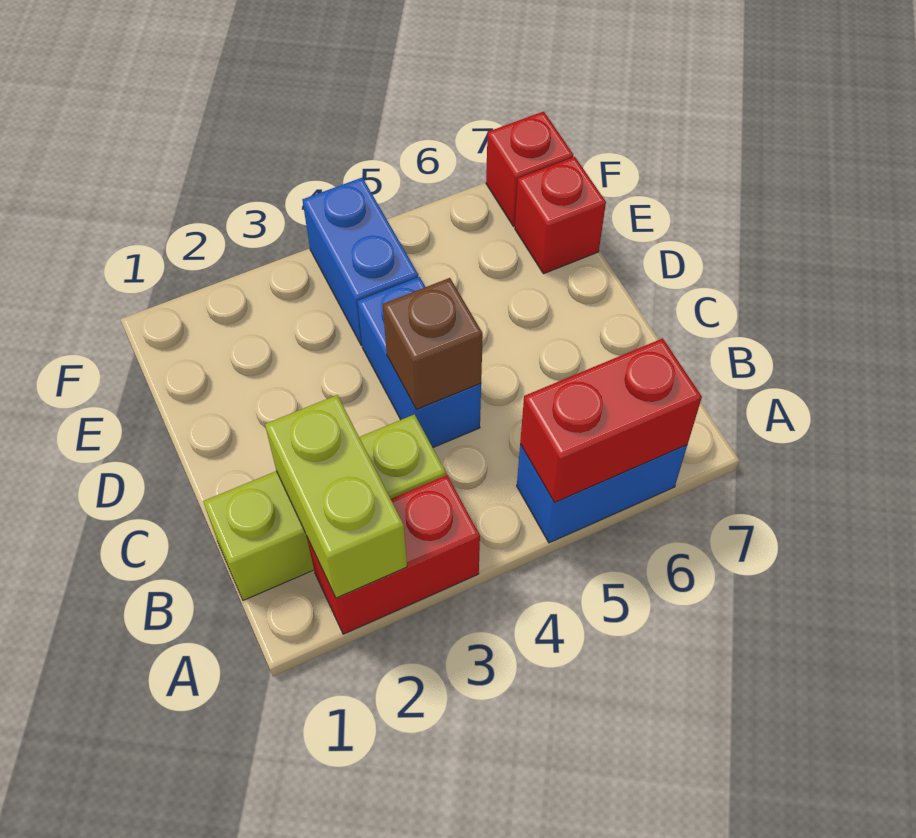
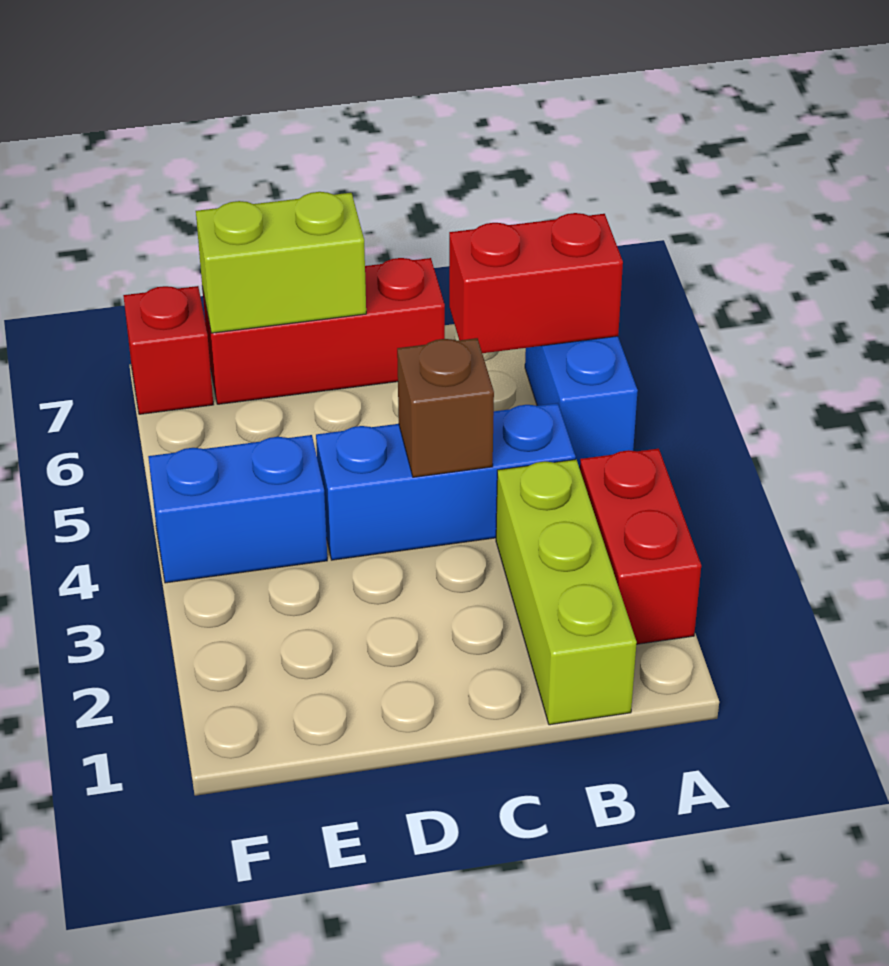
lime 1x2 brick [265,395,407,598] -> lime 1x2 brick moved to [196,192,366,333]
red 1x2 brick [520,338,702,502] -> red 1x2 brick turned to [449,213,623,353]
blue 1x2 brick [357,277,481,447] -> blue 1x3 brick [316,403,576,560]
red 1x1 brick [515,157,606,274] -> red 1x3 brick [202,258,445,404]

